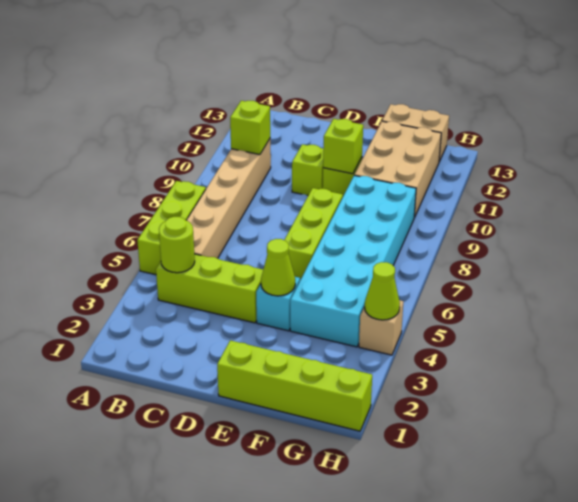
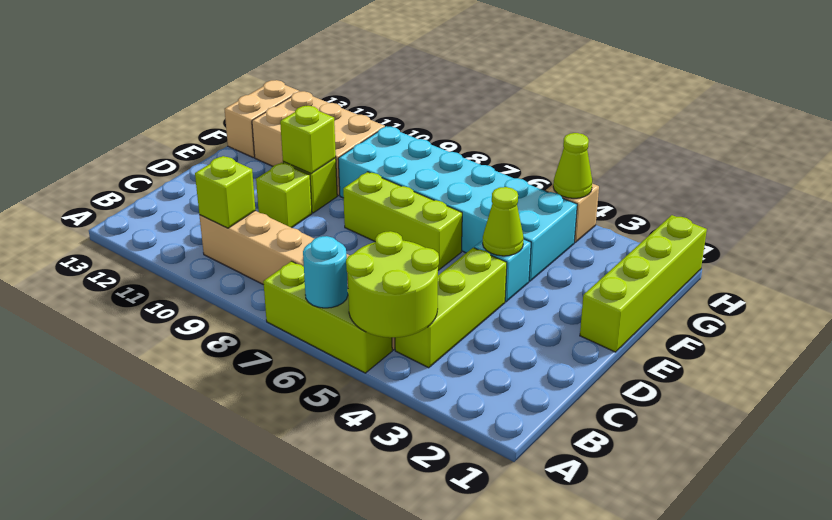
none -> cyan 1x1 round brick [303,236,348,308]
lime 1x1 round brick [159,217,195,273] -> lime 2x2 round brick [346,231,439,338]

